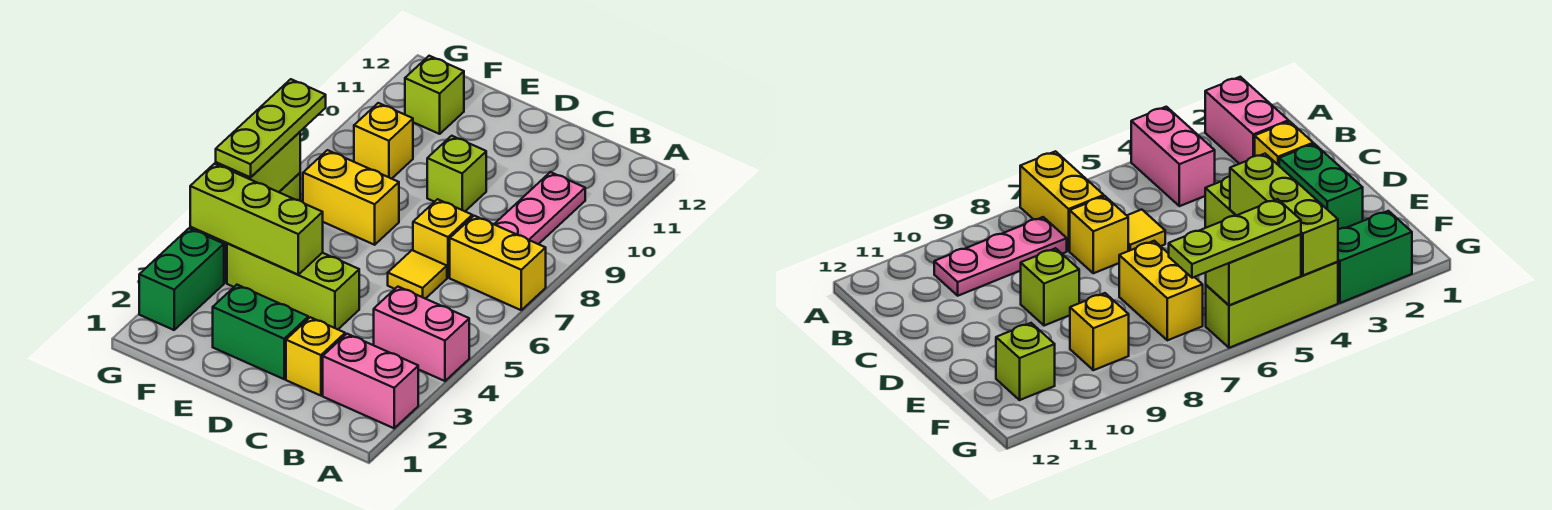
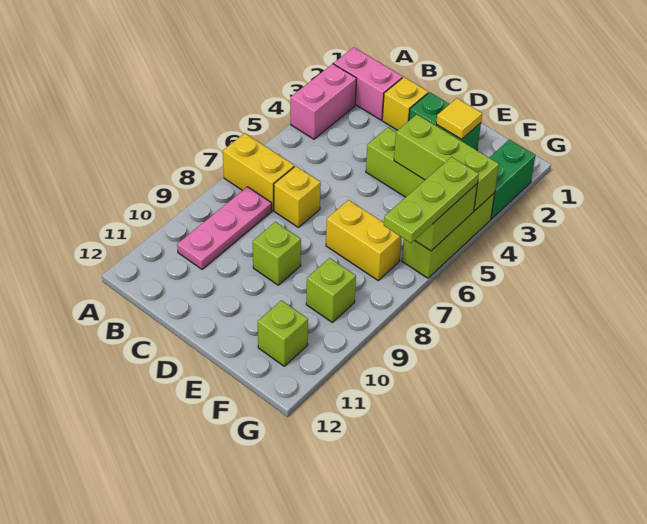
pink 1x2 brick [374,287,469,381] -> pink 1x2 brick turned to [291,64,356,139]
yellow 1x1 tile [388,250,447,299] -> yellow 1x1 tile moved to [436,98,482,139]
yellow 1x1 brick [354,103,413,179] -> lime 1x1 brick [306,258,356,322]

